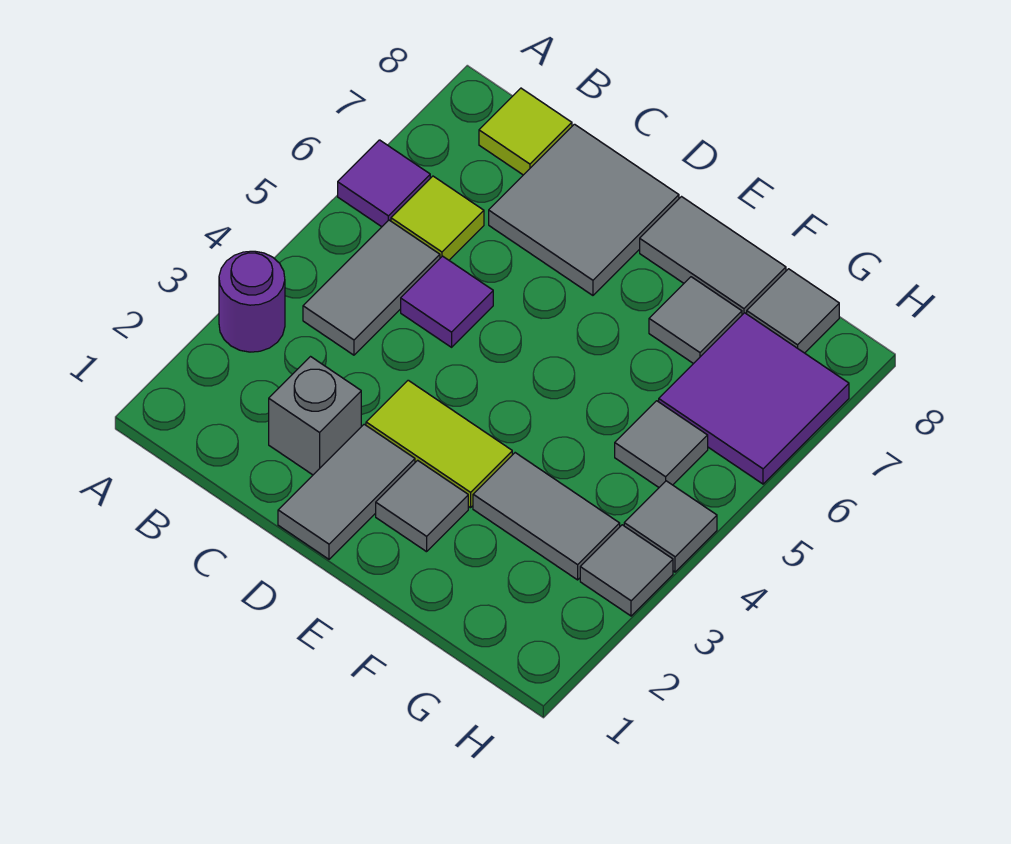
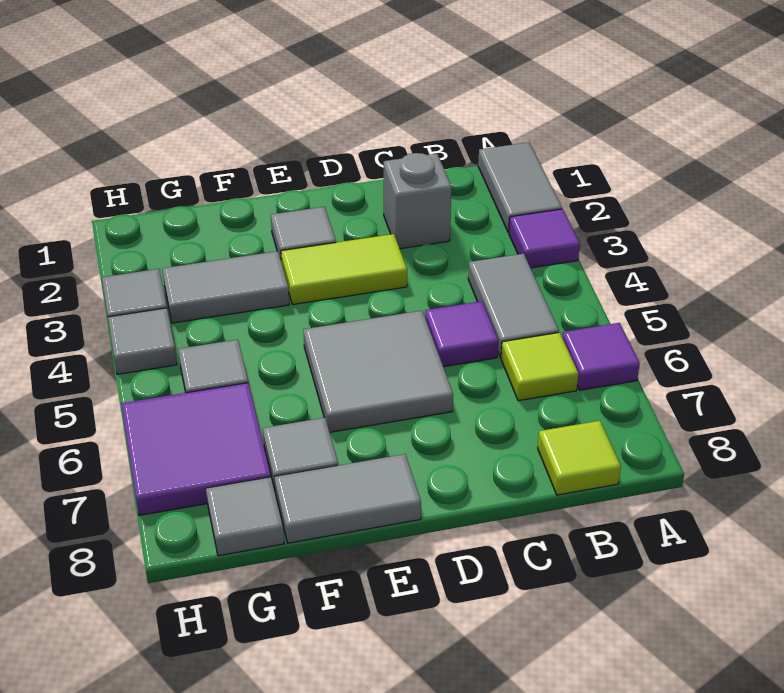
purple 1x1 round brick [219,251,285,352] -> purple 1x1 tile [509,209,580,268]
grey 2x2 tile [489,124,679,295] -> grey 2x2 tile moved to [303,311,453,432]
grey 1x2 tile [278,424,415,559] -> grey 1x2 tile moved to [478,142,562,232]

